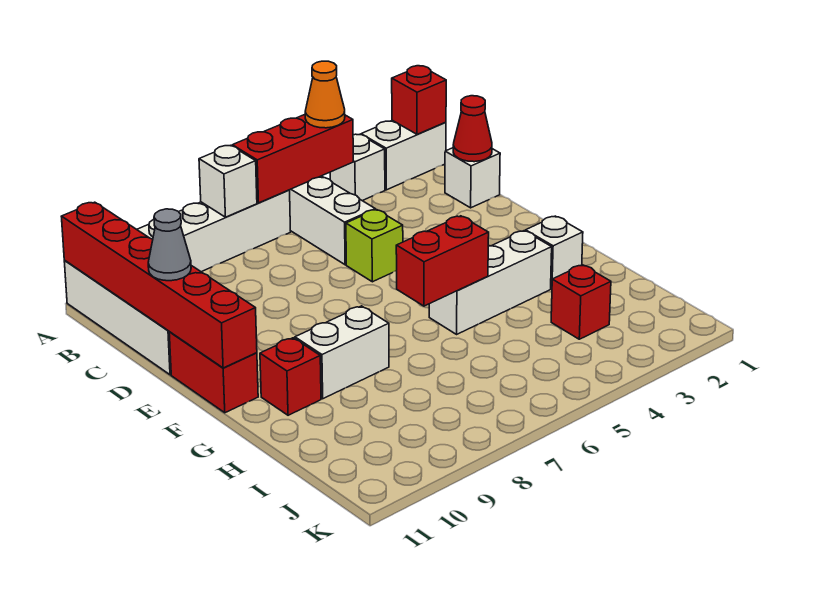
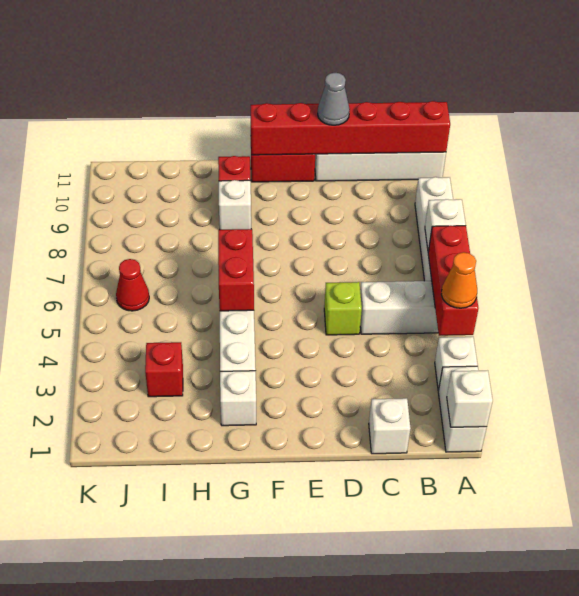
red 1x1 brick [392,66,446,135] -> white 1x1 brick [447,370,493,427]
red 1x1 cone [453,96,492,162] -> red 1x1 cone moved to [116,259,149,311]
white 1x2 brick [295,306,389,399] -> white 1x1 brick [219,180,251,230]

